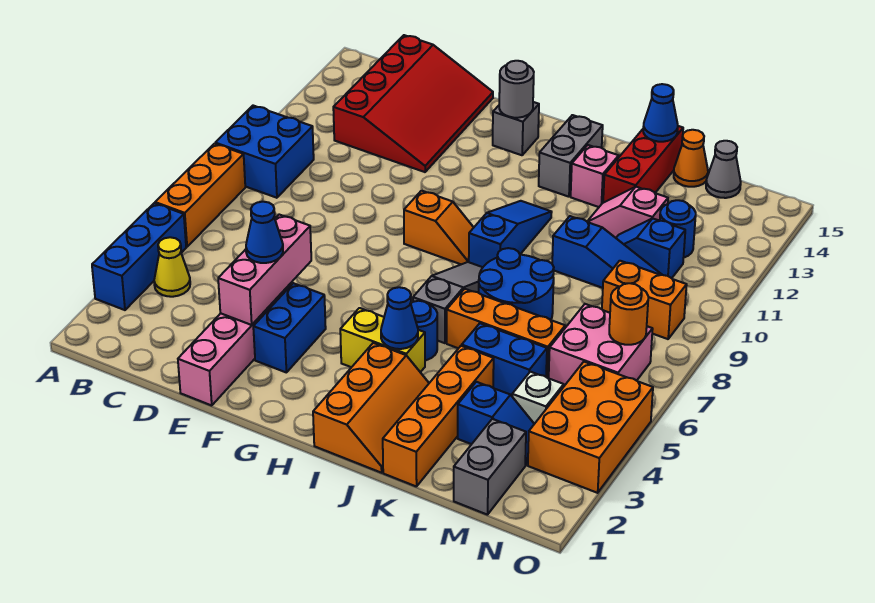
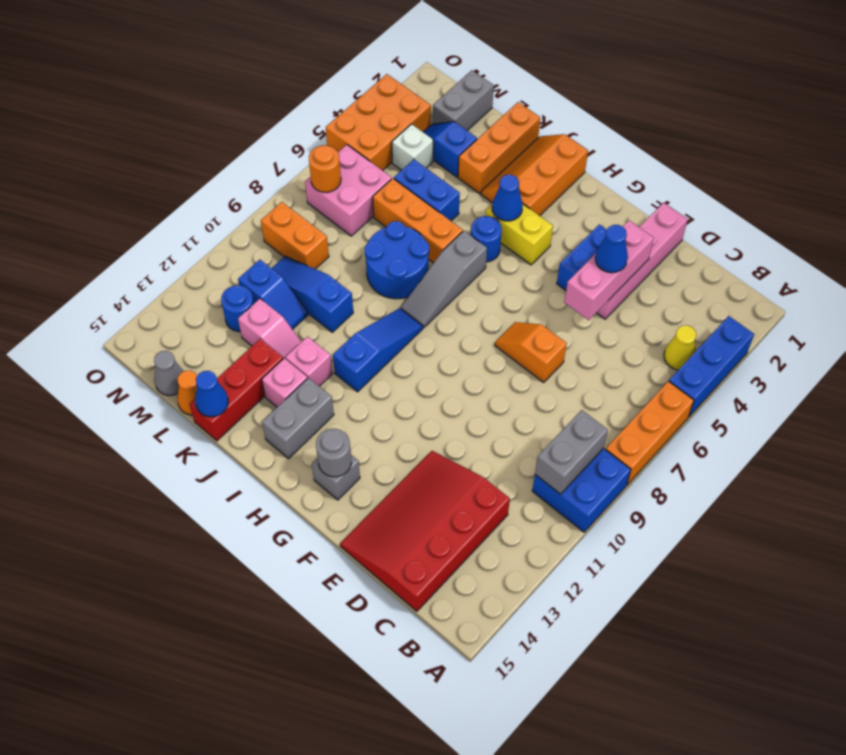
none -> grey 1x2 brick [535,410,608,494]
orange 1x2 slope [404,191,474,264] -> orange 1x2 slope moved to [495,322,567,382]
blue 1x3 slope [469,201,552,267] -> blue 1x3 slope turned to [333,308,423,392]
none -> pink 1x1 brick [285,337,333,386]
orange 1x4 brick [383,346,494,487] -> orange 1x3 brick [458,102,540,194]

